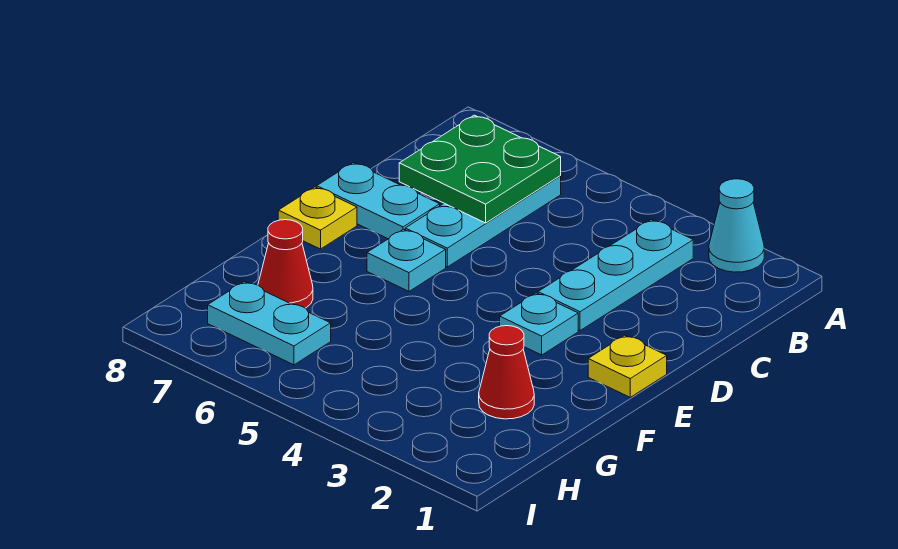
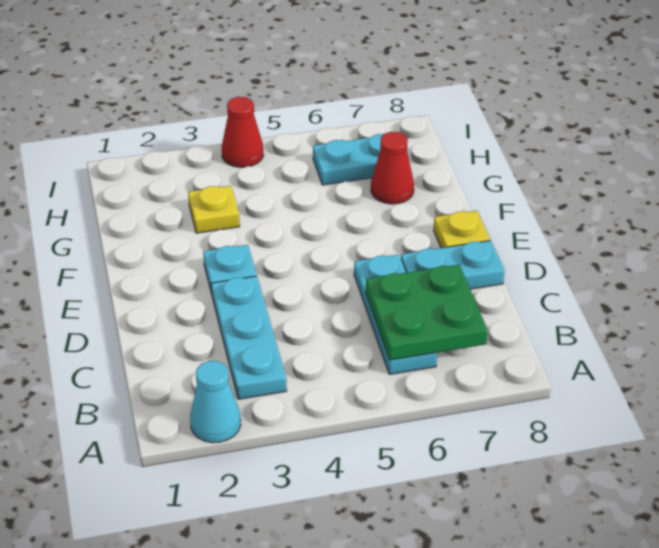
yellow 1x1 plate [588,335,667,397] -> yellow 1x1 plate moved to [188,186,240,233]
cyan 1x1 plate [367,229,446,291] -> none
red 1x1 cone [479,326,534,419] -> red 1x1 cone moved to [222,97,264,167]

